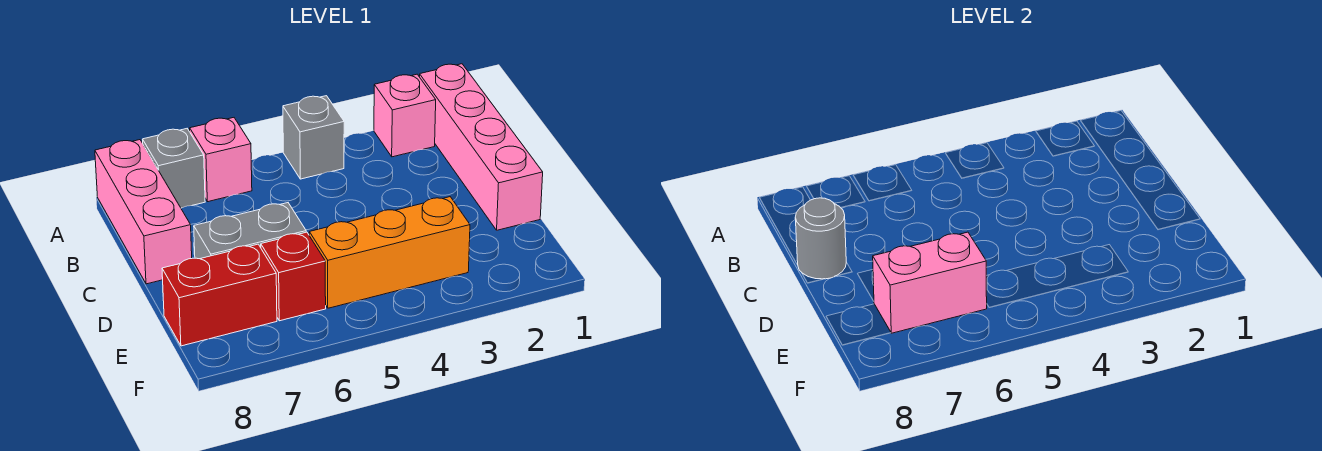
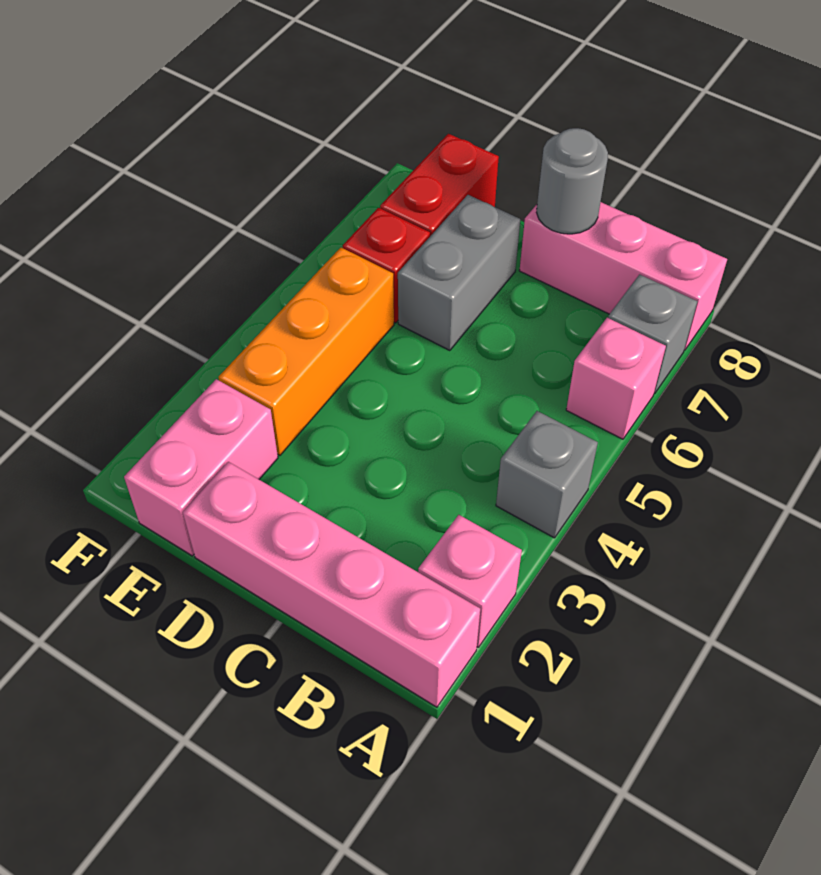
pink 1x2 brick [873,232,987,333] -> pink 1x2 brick moved to [124,379,278,556]

